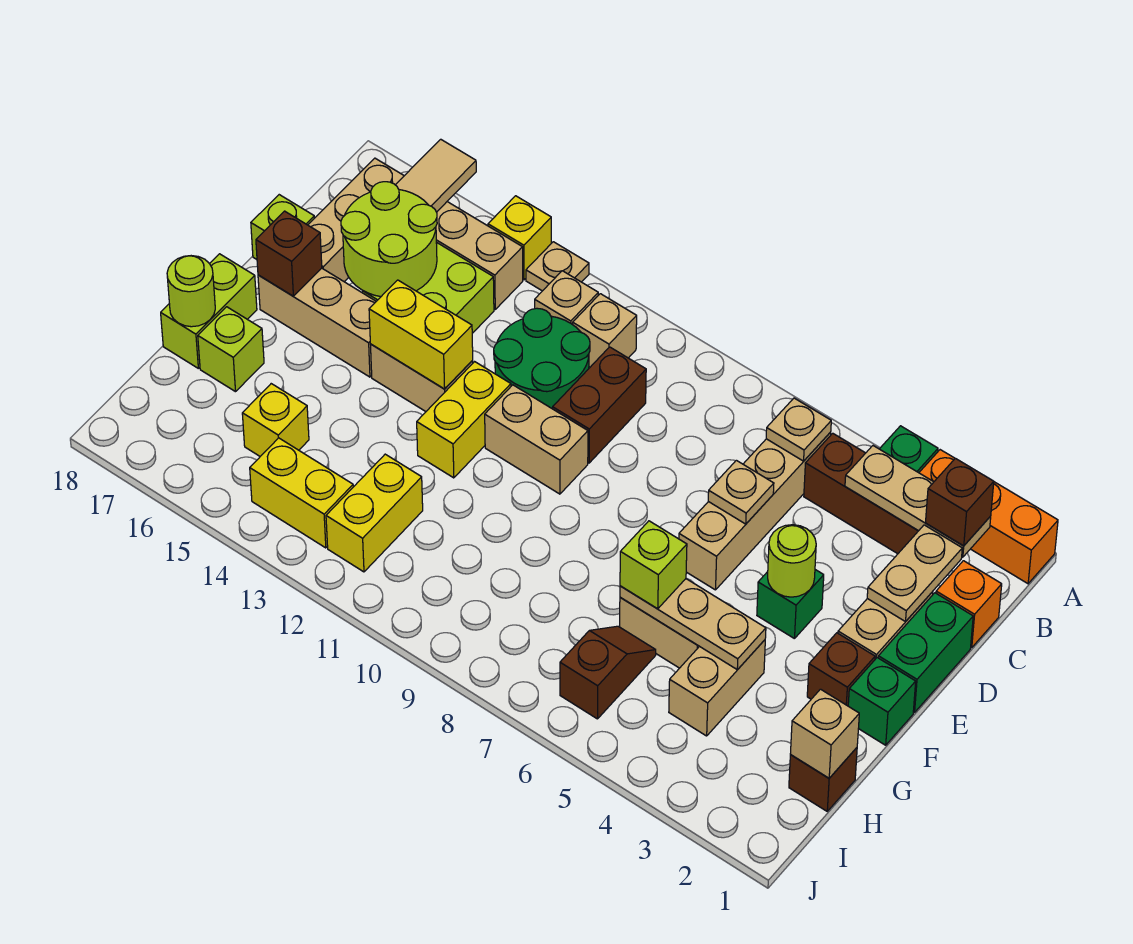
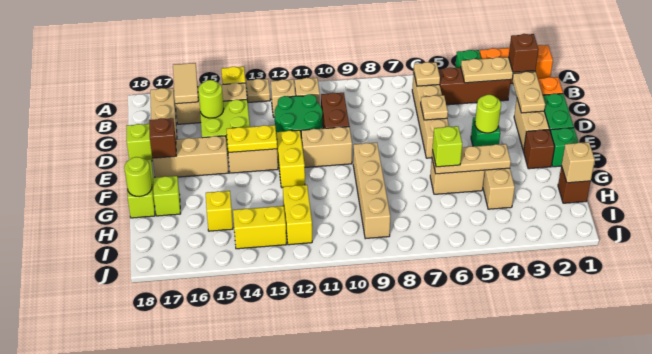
lime 2x2 round brick [341,182,437,297] -> lime 1x1 round brick [198,80,224,118]
yellow 1x2 brick [369,280,473,389] -> yellow 1x2 plate [226,125,277,153]
none -> tan 1x4 brick [353,143,390,239]
brown 1x2 slope [560,626,656,719] -> none

